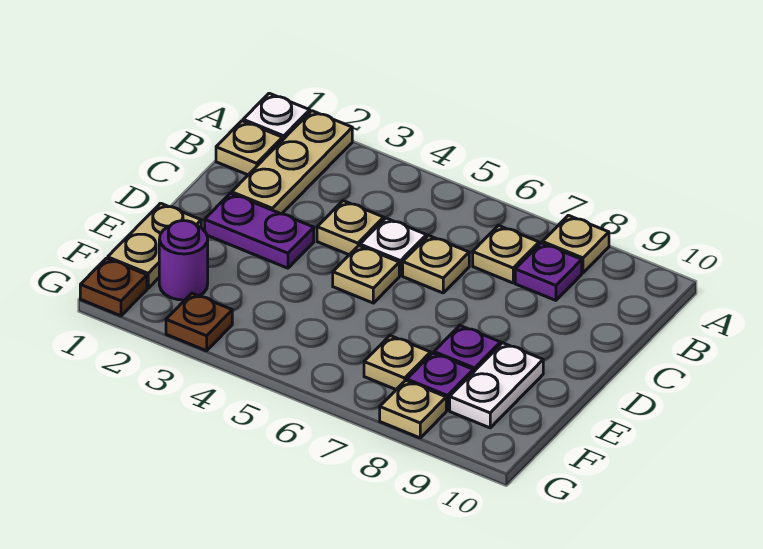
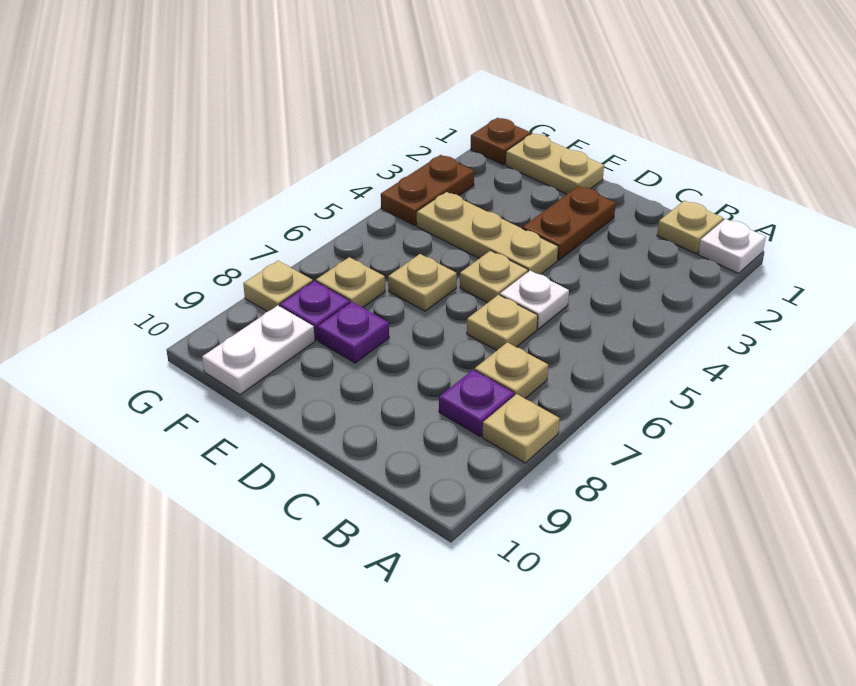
tan 1x3 plate [232,111,352,214] -> tan 1x3 plate moved to [417,192,558,274]
tan 1x1 plate [317,201,384,255] -> tan 1x1 plate moved to [388,254,457,311]
purple 1x2 plate [205,193,314,268] -> brown 1x2 plate [522,186,616,260]
white 1x2 plate [450,343,543,428] -> white 1x2 plate turned to [202,305,315,395]
purple 1x1 round brick [159,221,208,300] -> none
brown 1x1 plate [166,293,232,351] -> brown 1x2 plate [381,155,474,226]

